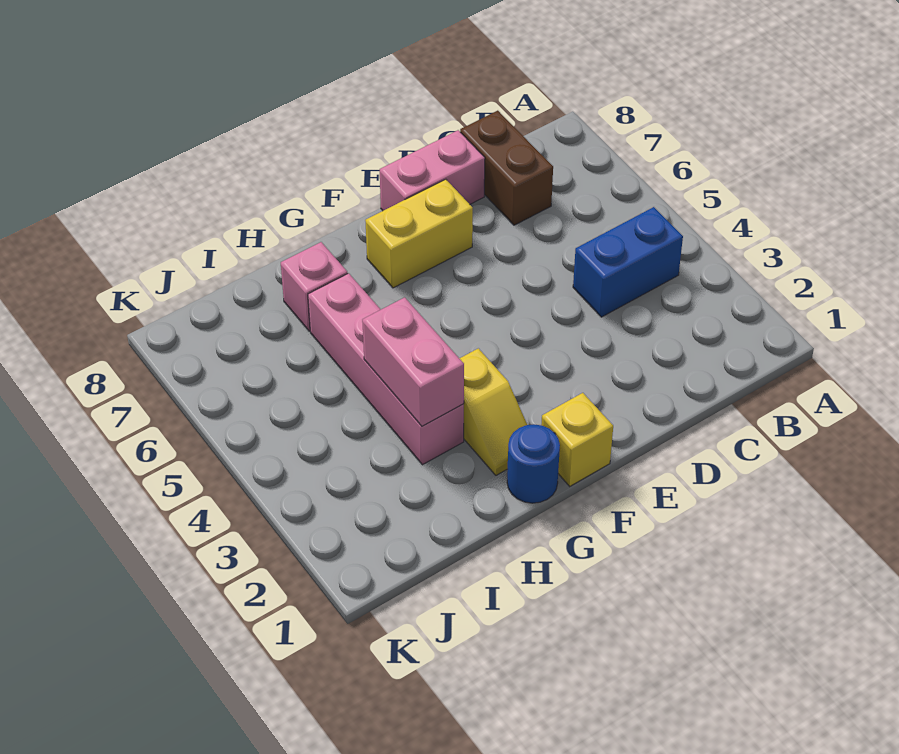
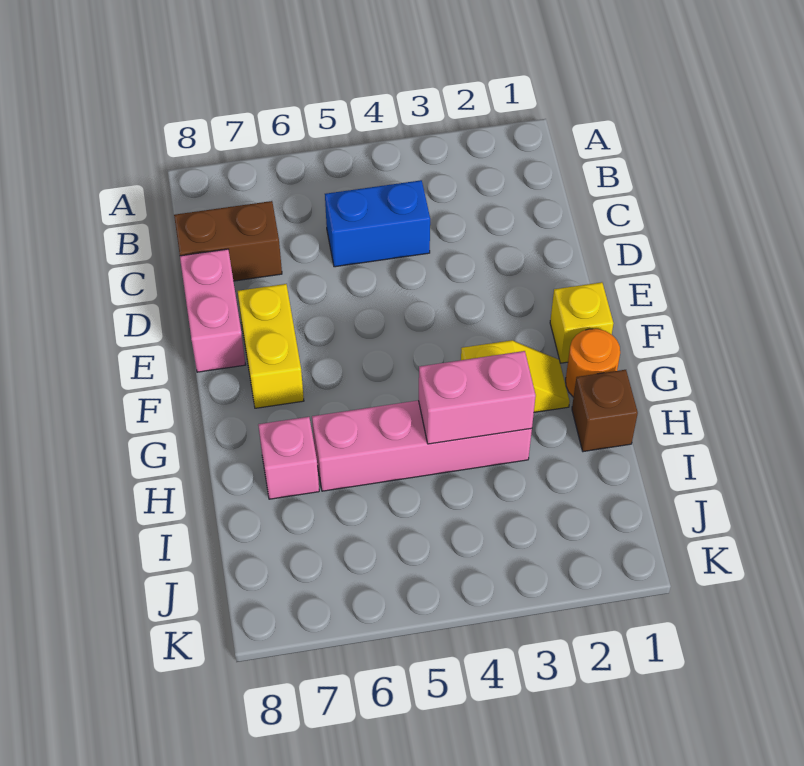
blue 1x2 brick [573,207,683,317] -> blue 1x2 brick turned to [325,180,430,267]
blue 1x1 round brick [507,424,560,503] -> orange 1x1 round brick [566,329,620,397]
none -> brown 1x1 brick [572,370,638,452]

